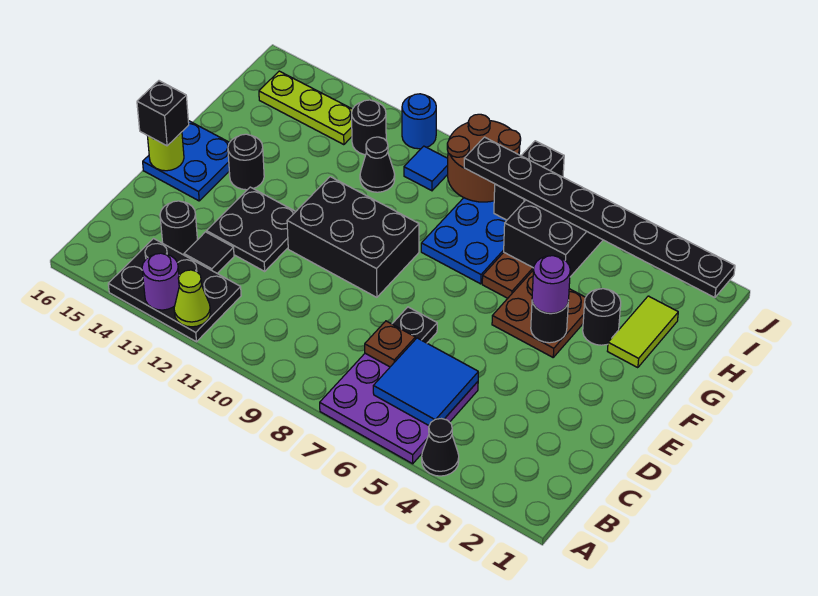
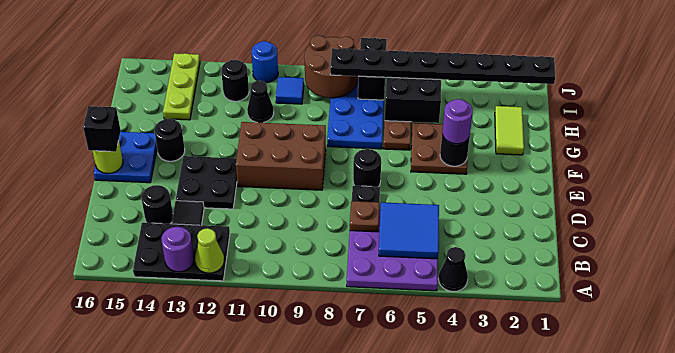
black 2x3 brick [287,177,419,297] -> brown 2x3 brick [236,122,326,190]
black 1x1 round brick [583,289,621,345] -> black 1x1 round brick moved to [353,149,381,187]
lime 1x3 plate [259,71,352,145] -> lime 1x3 plate turned to [163,53,200,120]

